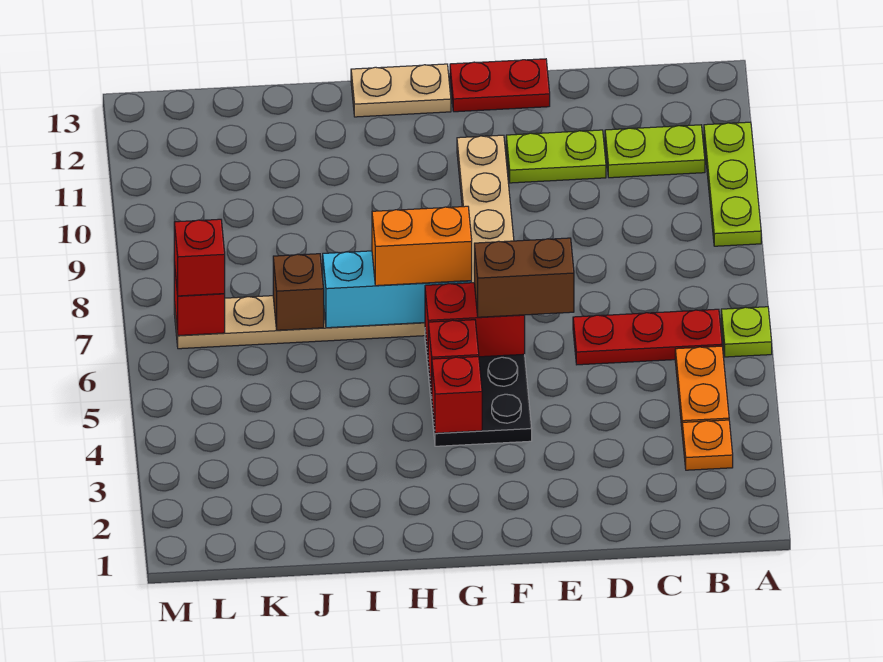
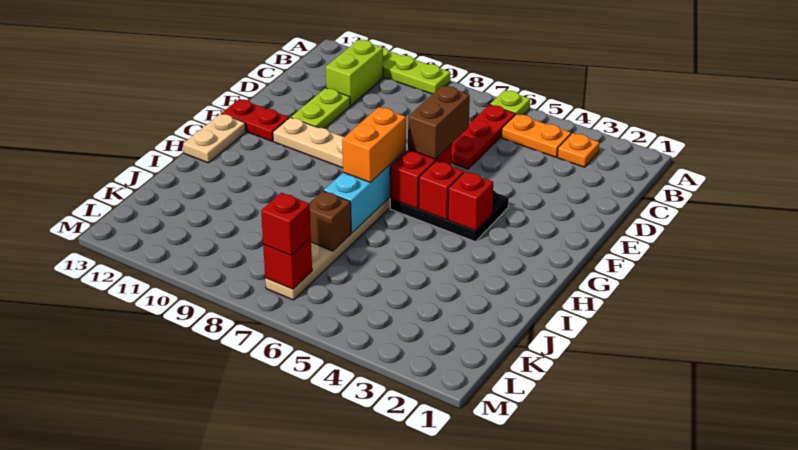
lime 1x2 plate [605,125,705,178] -> lime 1x2 brick [326,40,383,106]
red 1x2 plate [450,59,550,112] -> red 1x2 plate turned to [222,99,289,141]

